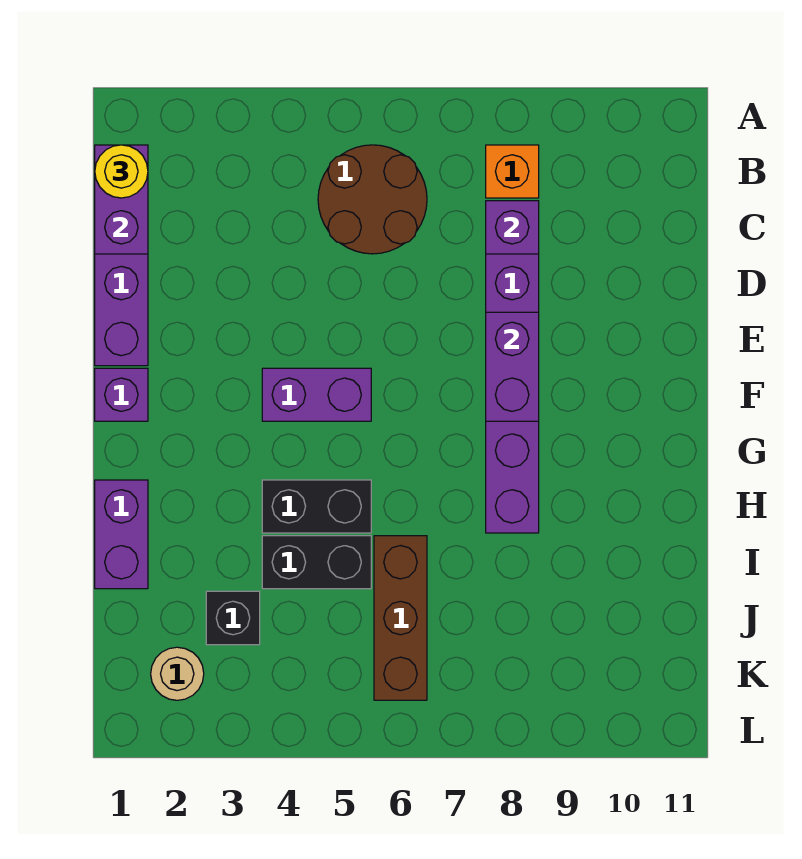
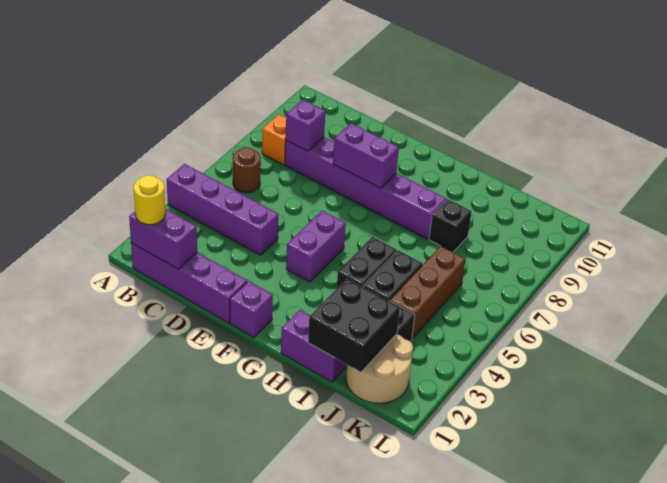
none -> purple 1x4 brick [167,164,278,255]
brown 2x2 round brick [318,145,427,254] -> brown 1x1 round brick [233,147,261,193]
none -> black 2x2 brick [308,279,400,372]
brown 1x3 brick [374,536,427,700] -> brown 1x3 brick turned to [390,246,466,338]
none -> black 1x1 brick [429,199,472,252]
tan 1x1 round brick [151,647,204,700] -> tan 2x2 round brick [346,334,413,403]

